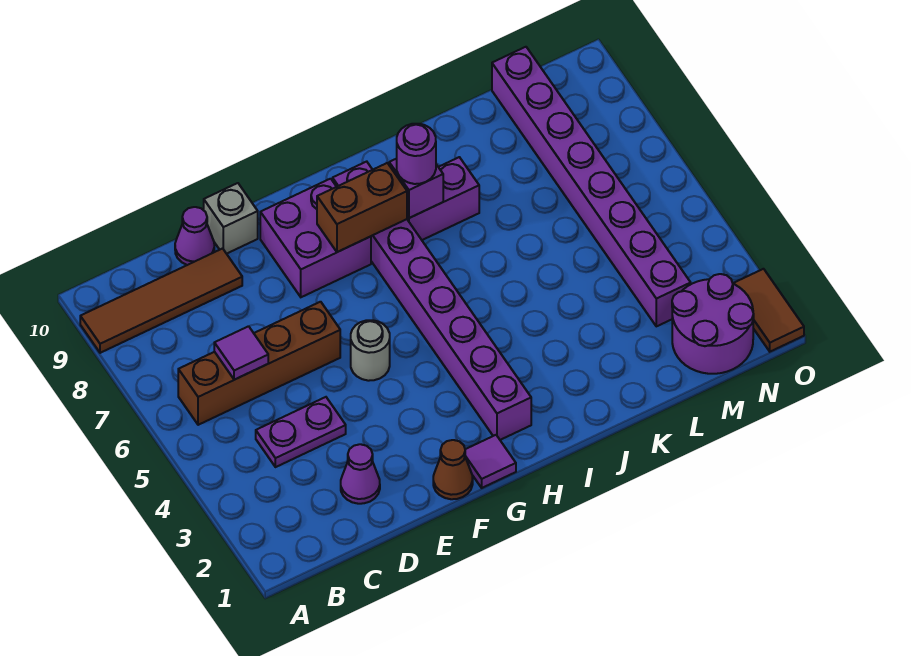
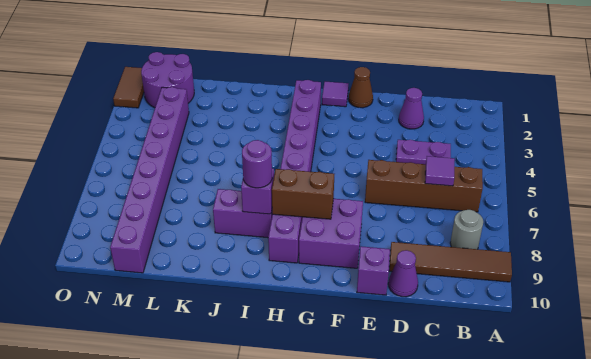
grey 1x1 brick [204,183,258,254] -> purple 1x1 brick [357,246,390,295]
grey 1x1 round brick [351,320,390,381] -> grey 1x1 round brick moved to [450,210,483,249]

